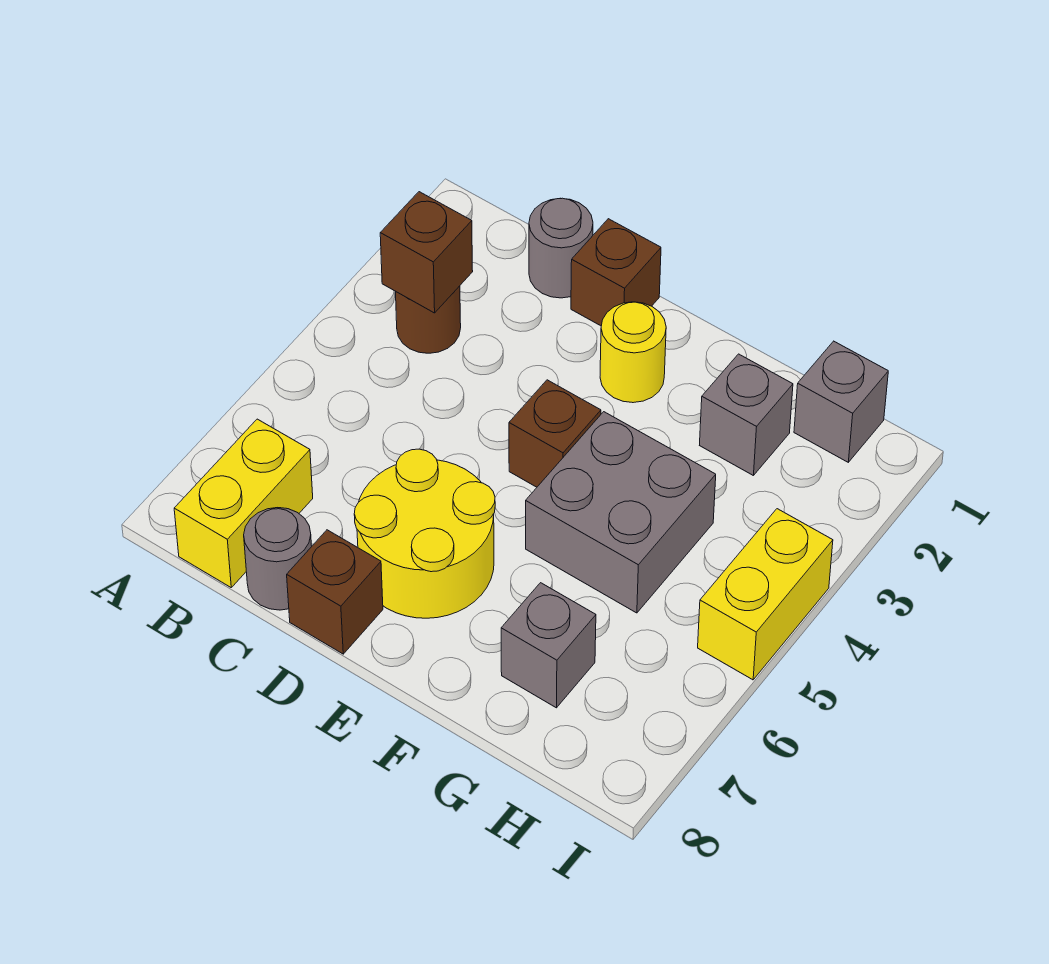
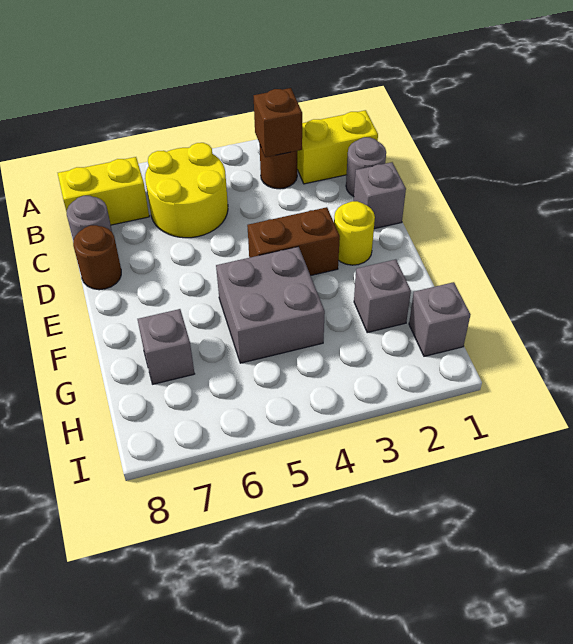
brown 1x1 brick [571,219,661,326] -> grey 1x1 brick [354,162,406,229]
yellow 2x2 round brick [354,449,495,618] -> yellow 2x2 round brick moved to [145,143,228,238]
brown 1x1 brick [287,530,383,654] -> brown 1x1 round brick [73,225,121,290]
brown 1x1 brick [509,380,601,487] -> brown 1x2 brick [247,207,340,276]
yellow 1x2 brick [698,509,833,680] -> yellow 1x2 brick moved to [297,110,378,184]

